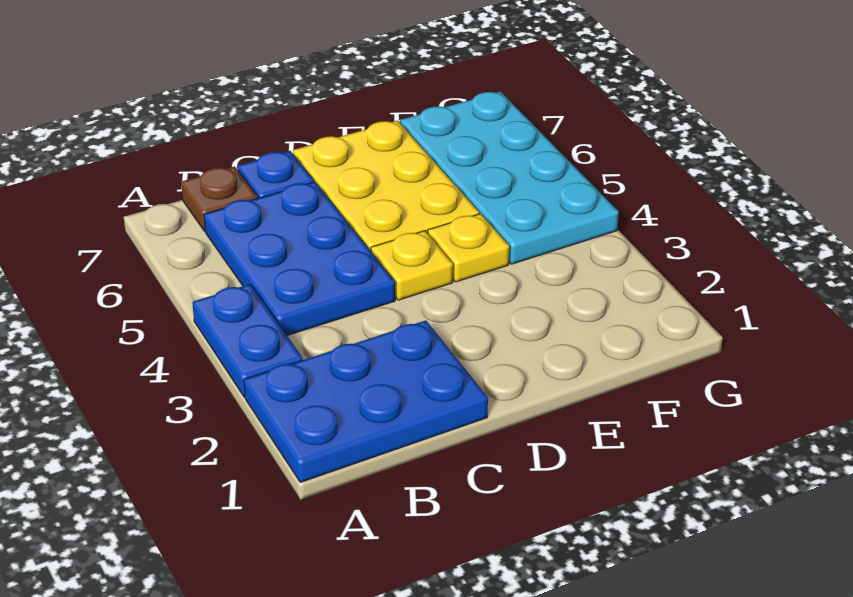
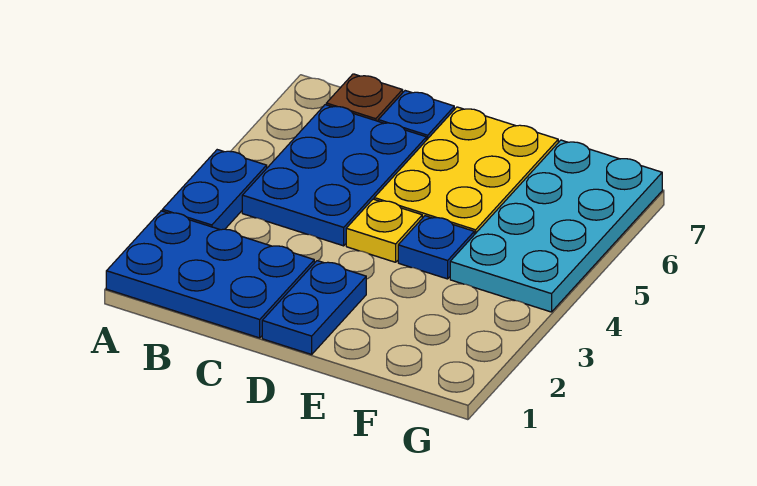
none -> blue 1x2 plate [262,261,366,354]
yellow 1x1 plate [428,214,509,282] -> blue 1x1 plate [398,216,474,279]

